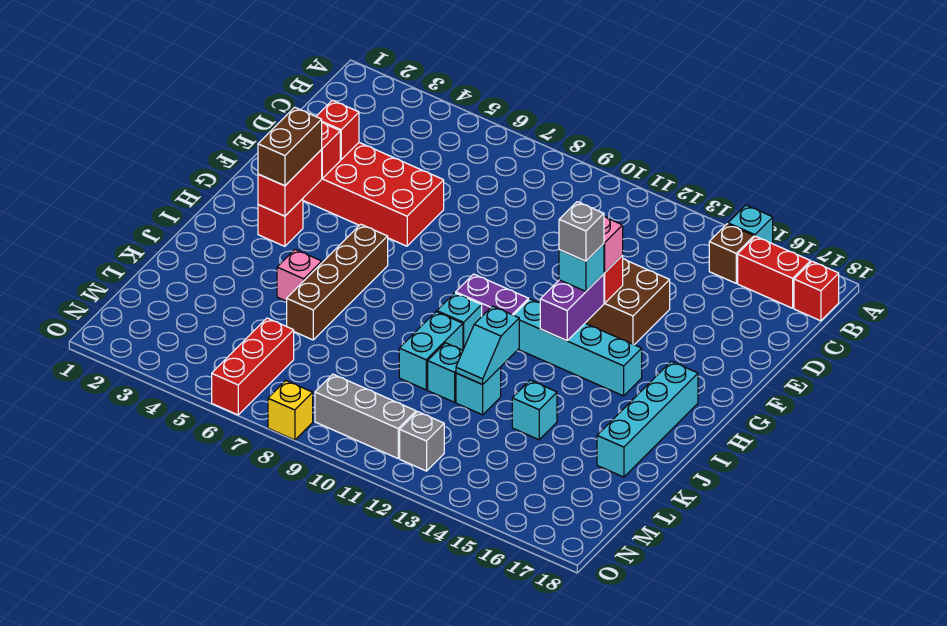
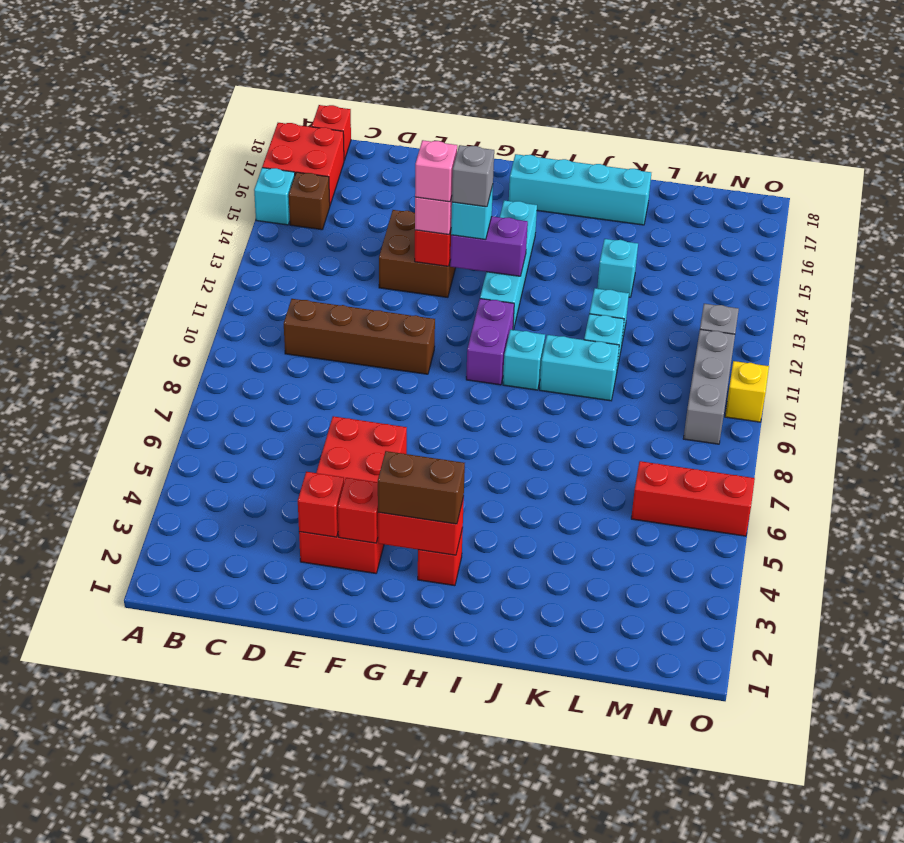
red 1x2 brick [738,236,811,308] -> red 2x2 brick [262,123,344,205]
brown 1x4 brick [287,224,388,340] -> brown 1x4 brick moved to [284,299,435,374]
pink 1x1 brick [277,249,322,301] -> pink 1x1 brick moved to [415,140,457,202]
cyan 1x2 slope [456,306,519,384] -> none
yellow 1x1 brick [268,381,313,440] -> yellow 1x1 brick moved to [725,361,769,422]

